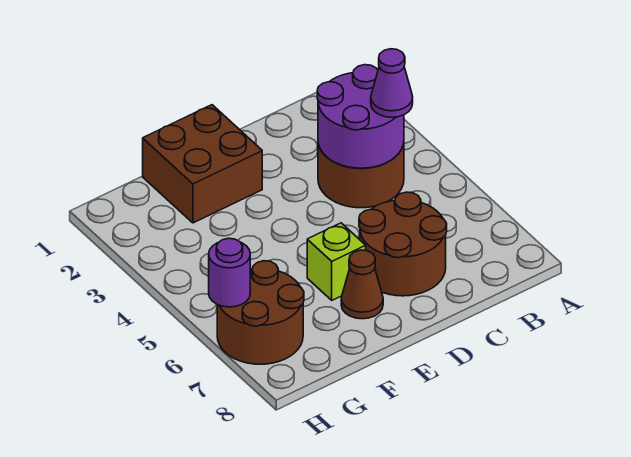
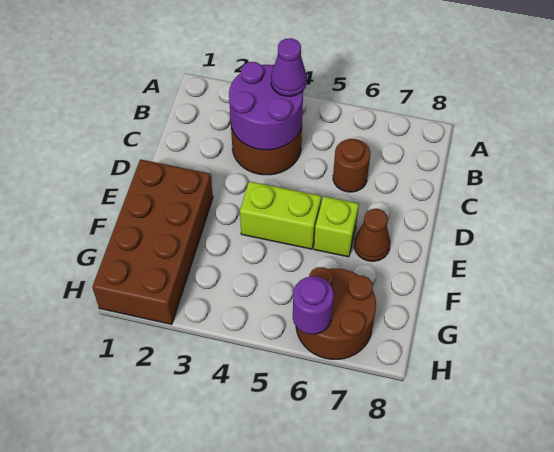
brown 2x2 round brick [359,192,447,296] -> brown 1x1 round brick [333,139,370,192]
brown 2x2 brick [143,105,262,223] -> brown 2x4 brick [92,159,213,324]
none -> lime 1x2 brick [240,181,321,249]

